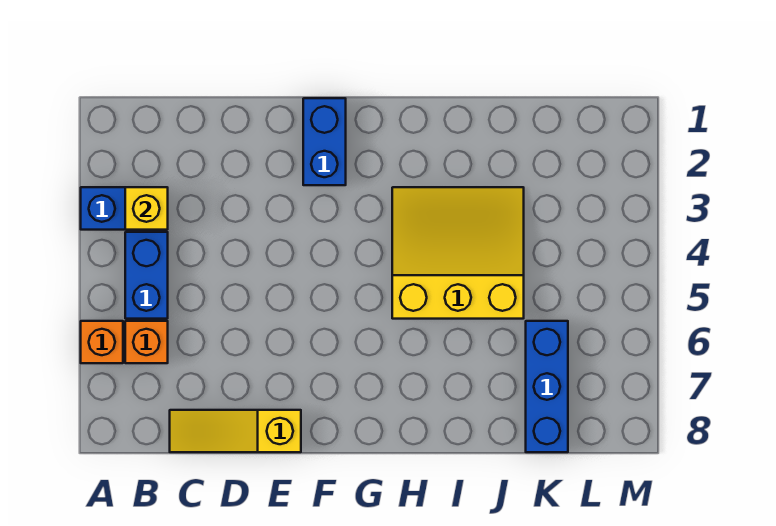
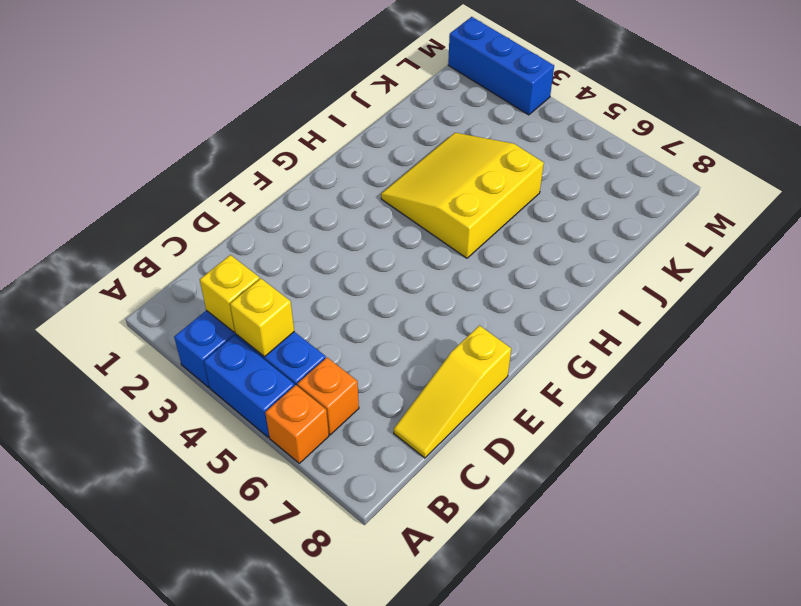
none -> yellow 1x1 brick [230,278,294,357]
blue 1x2 brick [303,98,346,185] -> blue 1x2 brick moved to [204,336,295,437]
blue 1x3 brick [526,321,568,452] -> blue 1x3 brick moved to [448,17,554,115]

